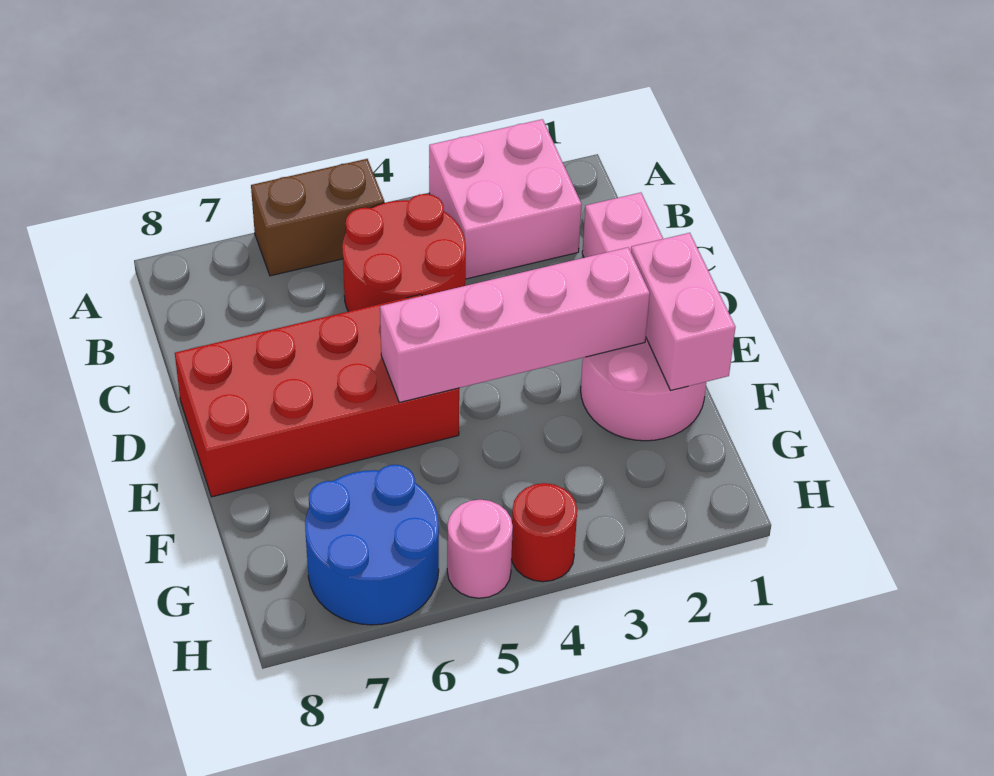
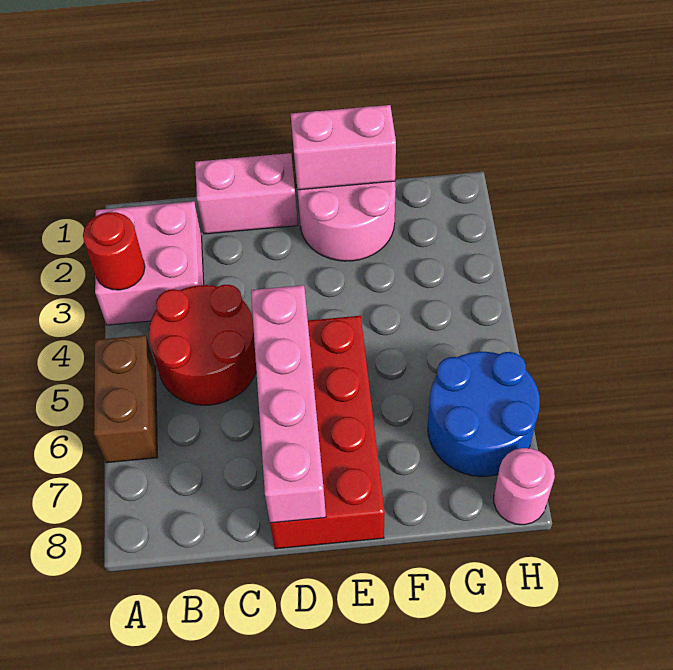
pink 1x4 brick [380,247,650,402] -> pink 1x4 brick moved to [251,285,326,523]
red 1x1 round brick [512,483,577,582] -> red 1x1 round brick moved to [83,212,145,290]
pink 1x1 round brick [447,500,513,598] -> pink 1x1 round brick moved to [494,448,555,525]

